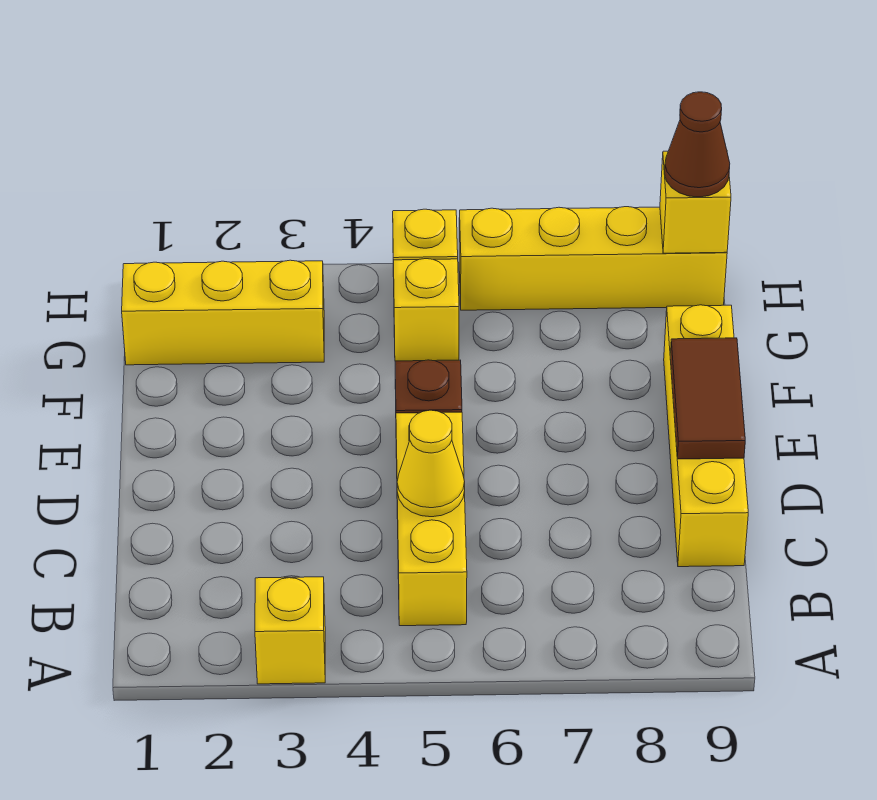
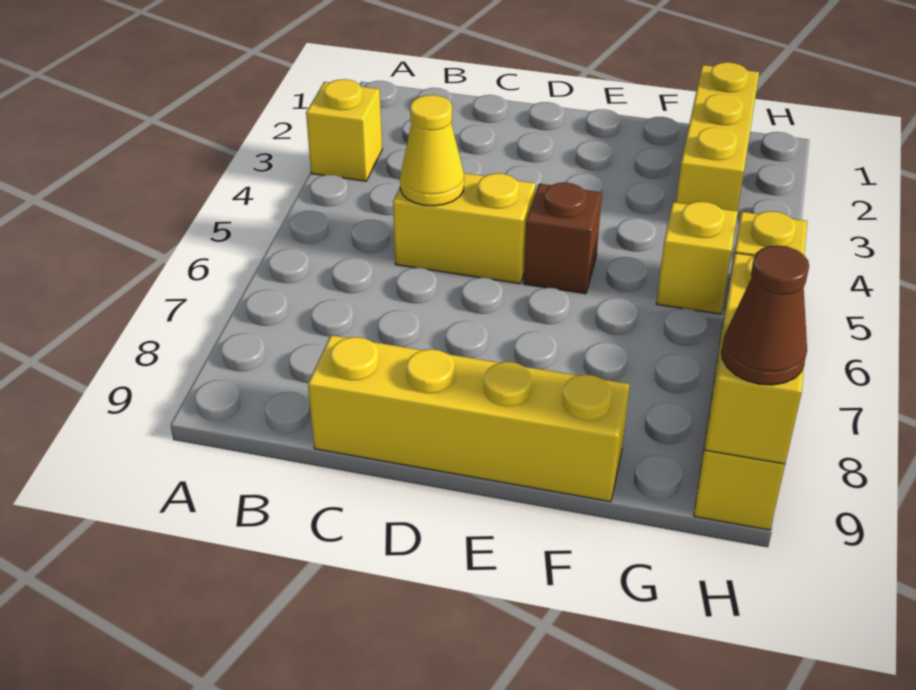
yellow 1x3 brick [396,412,467,626] -> yellow 1x2 brick [393,173,536,284]
brown 1x2 tile [670,338,745,459] -> none

